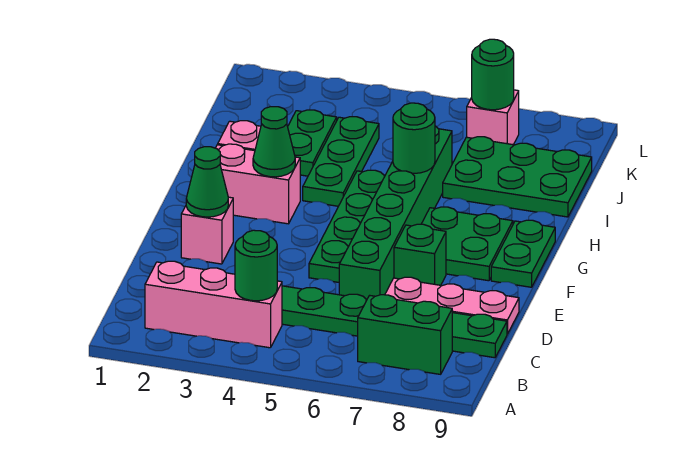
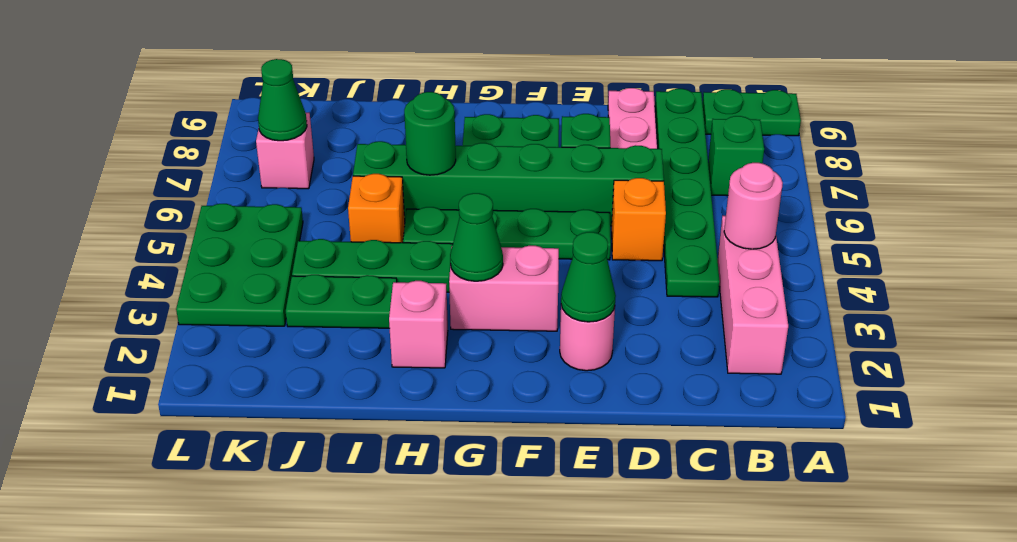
green 1x1 round brick [235,230,277,301] -> pink 1x1 round brick [724,163,783,249]
green 1x2 brick [358,295,452,374] -> green 1x1 brick [708,116,764,196]
none -> orange 1x1 brick [612,178,666,261]
pink 1x1 brick [181,197,233,264] -> pink 1x1 round brick [560,305,615,371]
green 1x2 plate [491,220,555,287] -> green 1x2 plate moved to [703,89,801,136]
pink 1x2 brick [216,144,300,224] -> pink 1x2 brick turned to [449,246,559,331]
none -> orange 1x1 brick [348,174,405,243]
green 2x3 plate [443,137,592,217] -> green 2x3 plate moved to [176,204,303,326]
green 1x1 round brick [472,39,514,110] -> green 1x1 cone [258,59,307,141]

